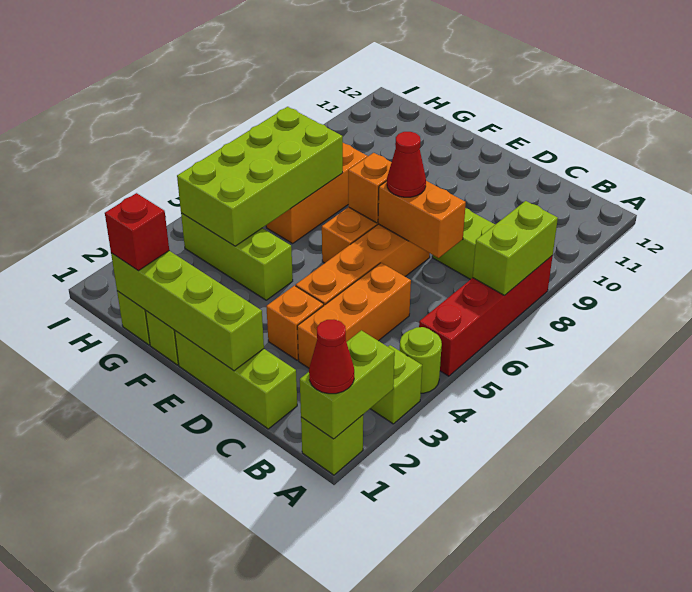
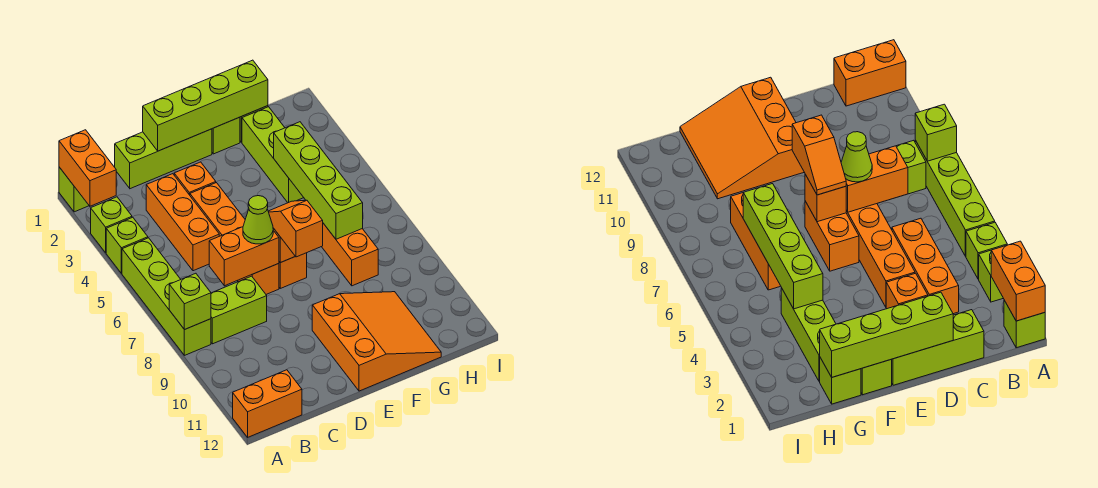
lime 1x2 brick [300,330,395,439] -> orange 1x2 brick [59,130,116,206]
red 1x1 cone [309,320,354,394] -> none
lime 1x1 round brick [400,327,442,393] -> lime 1x1 brick [106,217,148,273]
red 1x4 brick [419,256,553,376] -> lime 1x4 brick [122,238,211,355]
lime 1x2 brick [473,201,558,295] -> lime 1x1 brick [169,273,211,330]
none -> orange 1x2 brick [233,370,302,437]
red 1x1 cone [387,132,426,197] -> lime 1x1 cone [243,196,273,244]
none -> orange 1x2 slope [268,200,323,257]
none -> orange 3x3 slope [312,292,441,391]
lime 1x3 brick [181,213,293,300] -> lime 1x3 brick turned to [242,107,304,203]
red 1x1 brick [105,193,169,271] -> none
lime 2x4 brick [177,107,343,246] -> lime 1x4 brick [274,122,363,239]

